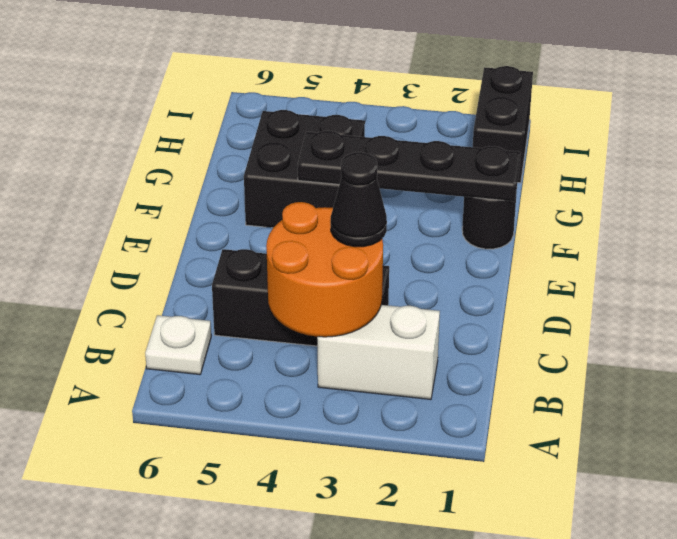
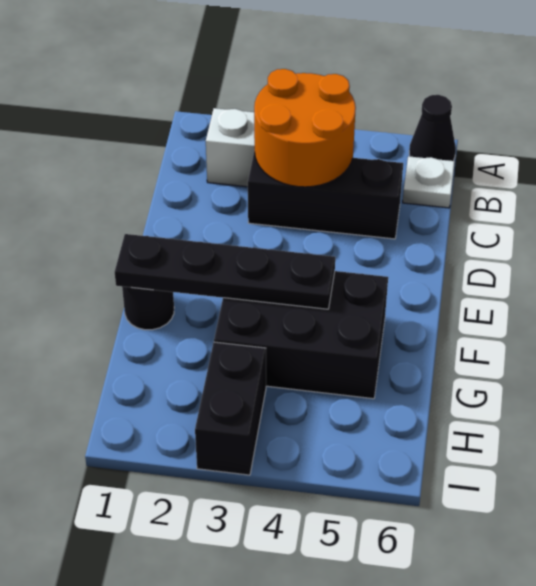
black 1x1 cone [331,152,387,247] -> black 1x1 cone moved to [409,95,456,161]
black 2x2 brick [244,110,365,228] -> black 2x3 brick [214,271,388,399]
black 1x2 brick [473,66,533,183] -> black 1x2 brick moved to [195,342,266,475]

